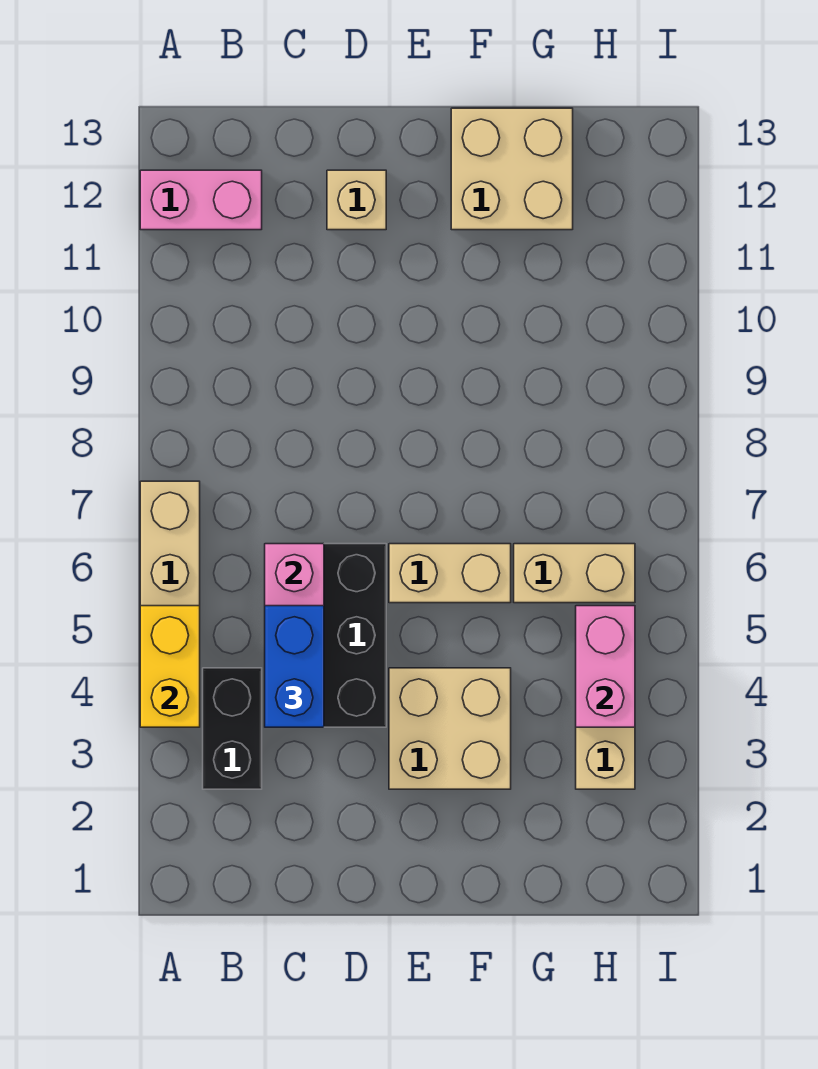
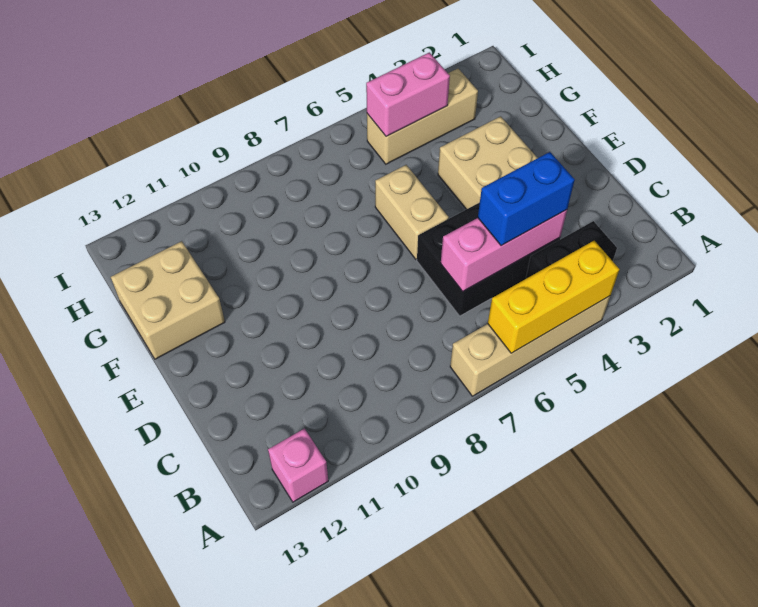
yellow 1x2 brick [140,606,200,727] -> yellow 1x3 brick [488,241,619,353]
pink 1x2 brick [140,170,262,230] -> pink 1x1 brick [268,429,328,502]
tan 1x1 brick [327,170,386,230] -> none
tan 1x2 brick [514,544,635,603] -> none

